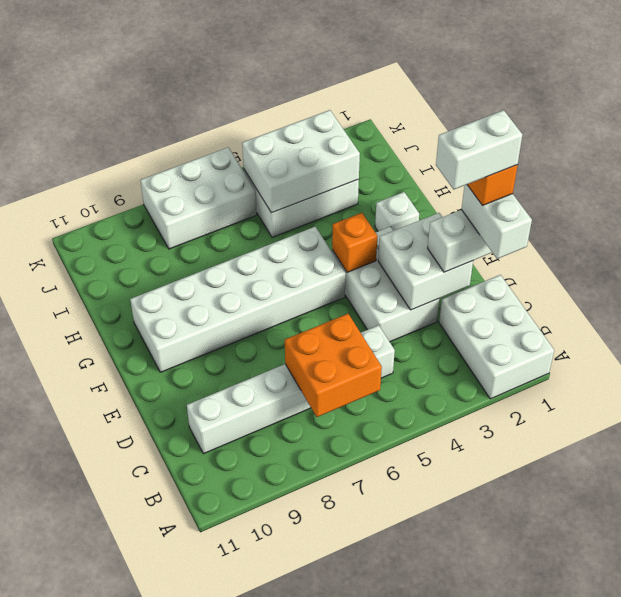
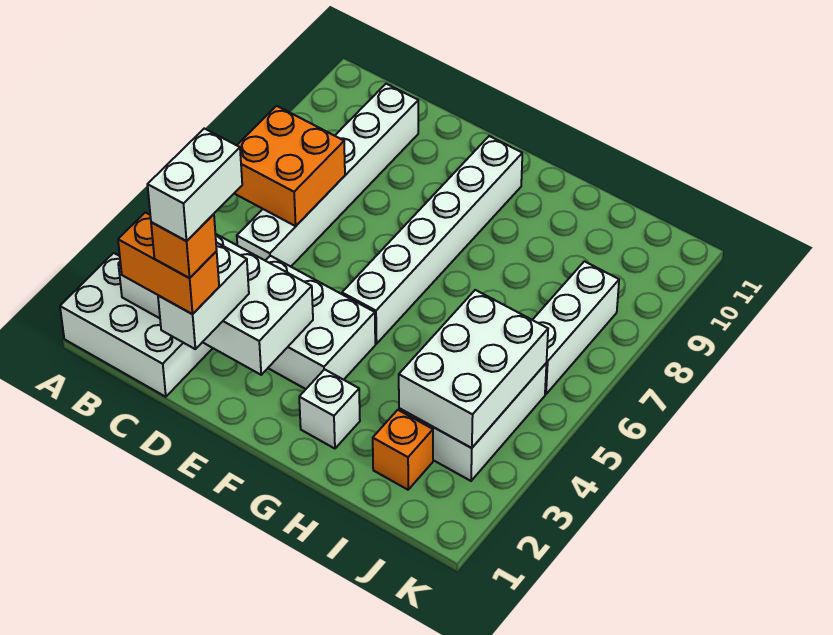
white 1x2 brick [461,185,532,259] -> orange 1x2 brick [118,212,219,314]
white 2x2 brick [378,213,473,310] -> white 2x4 brick [118,234,313,375]
orange 1x1 brick [332,213,377,272] -> orange 1x1 brick moved to [373,410,433,490]
white 2x6 brick [130,227,346,372] -> white 1x6 brick [342,136,522,344]
white 2x3 brick [140,147,257,249] -> white 1x3 brick [533,261,619,394]

